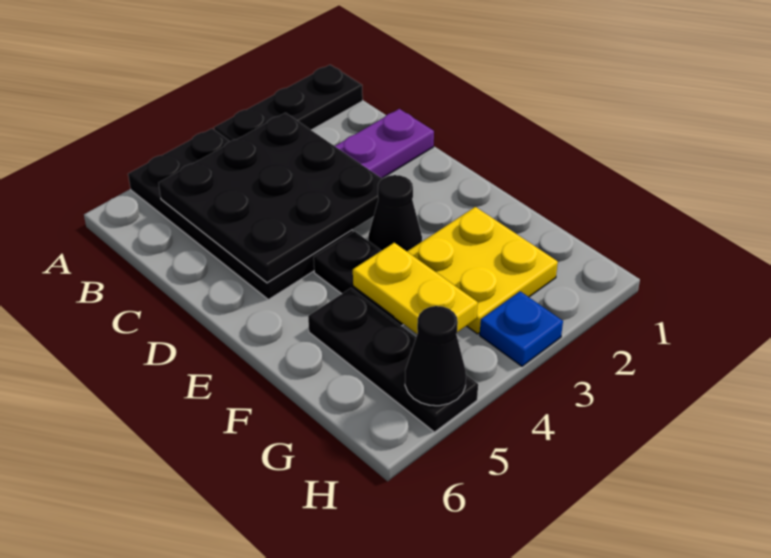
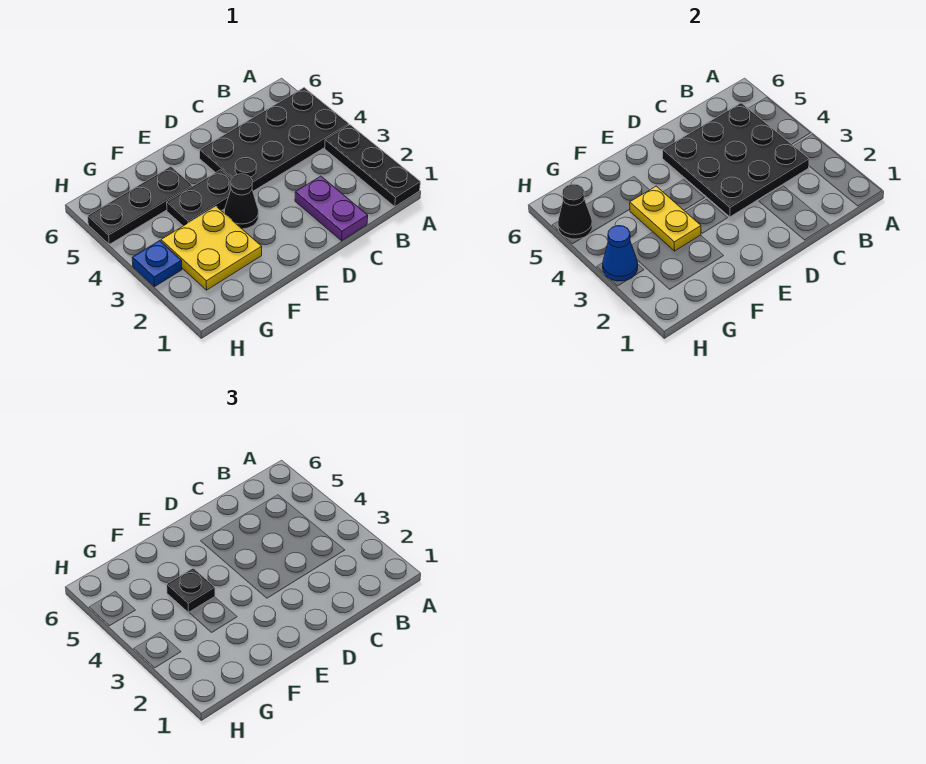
yellow 1x2 plate [353,243,478,334] -> yellow 1x2 plate turned to [630,186,701,251]
none -> black 1x1 plate [167,568,215,612]
none -> blue 1x1 cone [603,226,638,281]

